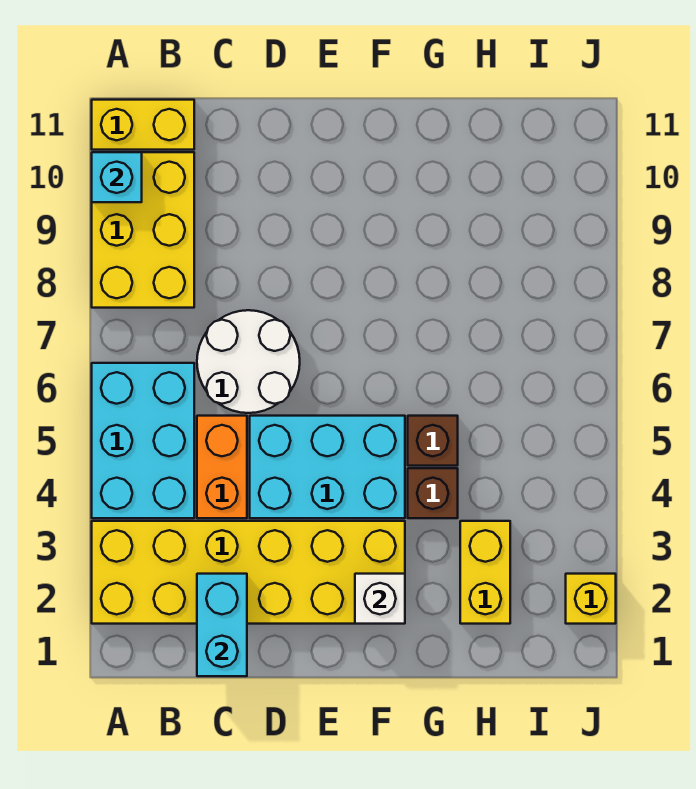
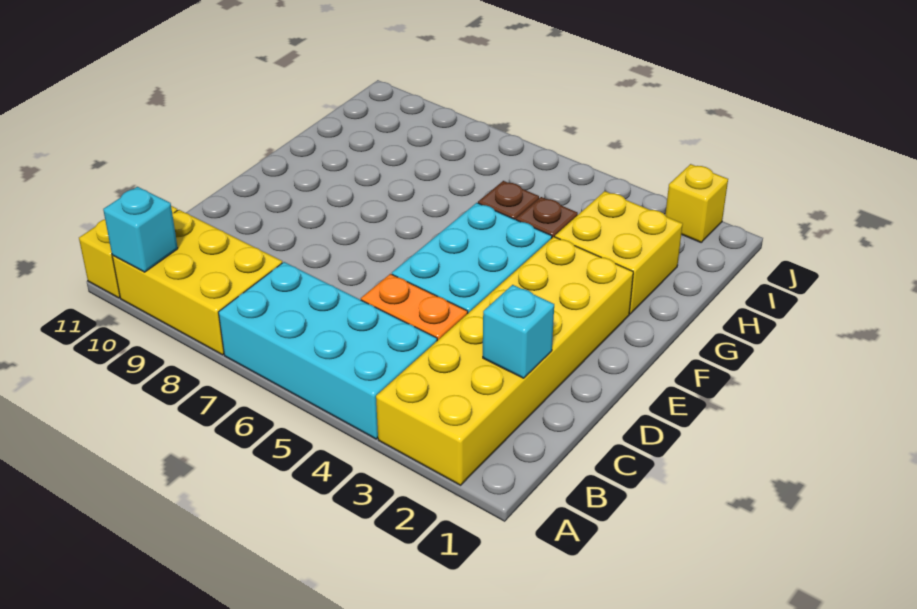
cyan 2x3 brick [92,363,194,518] -> cyan 2x4 brick [218,262,437,439]
cyan 1x2 brick [197,574,247,676] -> cyan 1x1 brick [483,285,554,378]
white 2x2 round brick [197,310,300,413] -> none
white 1x1 brick [355,574,405,624] -> none
yellow 1x2 brick [460,521,510,624] -> yellow 2x2 brick [555,191,683,314]

